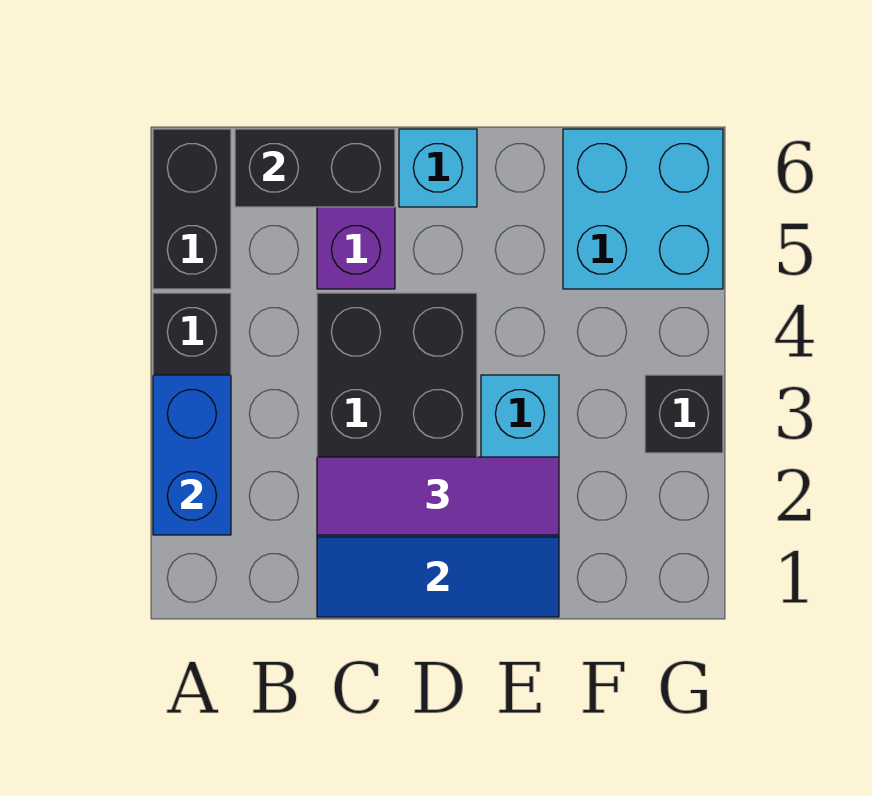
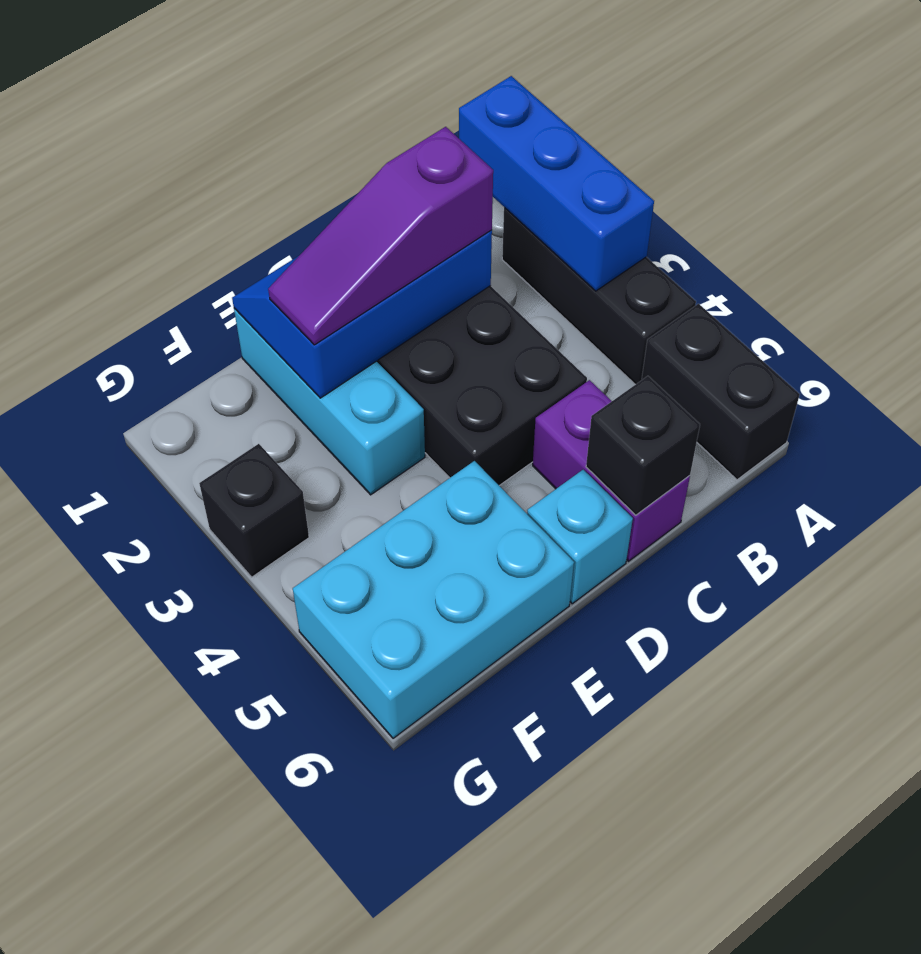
blue 1x2 brick [153,375,231,535] -> blue 1x3 brick [459,76,654,291]
black 1x2 brick [235,129,395,207] -> black 1x1 brick [586,376,700,515]
purple 1x3 tile [317,457,559,535] -> purple 1x3 slope [268,127,493,345]
cyan 2x2 brick [563,129,723,289] -> cyan 2x3 brick [293,461,574,738]

